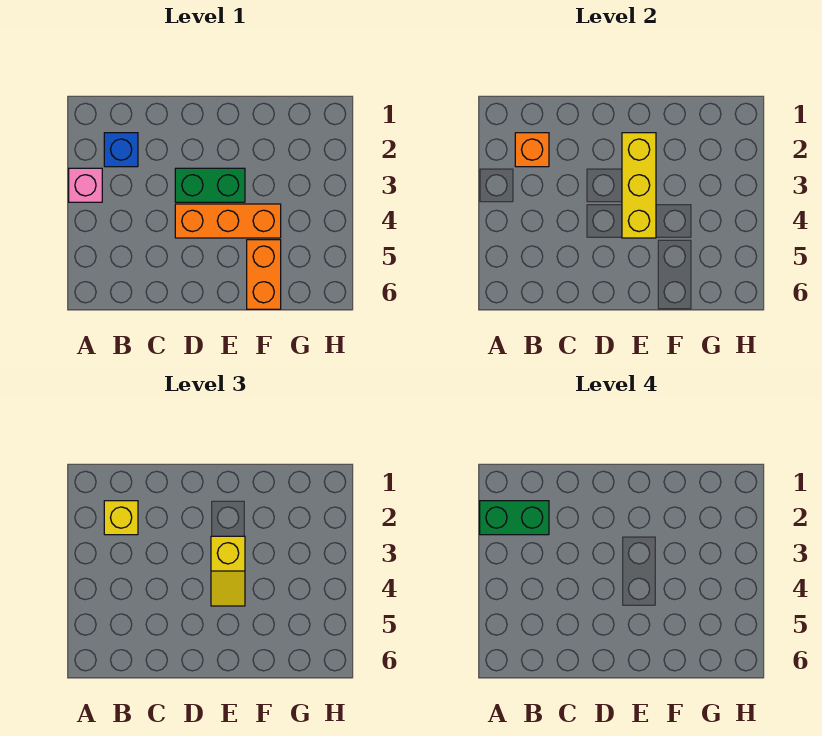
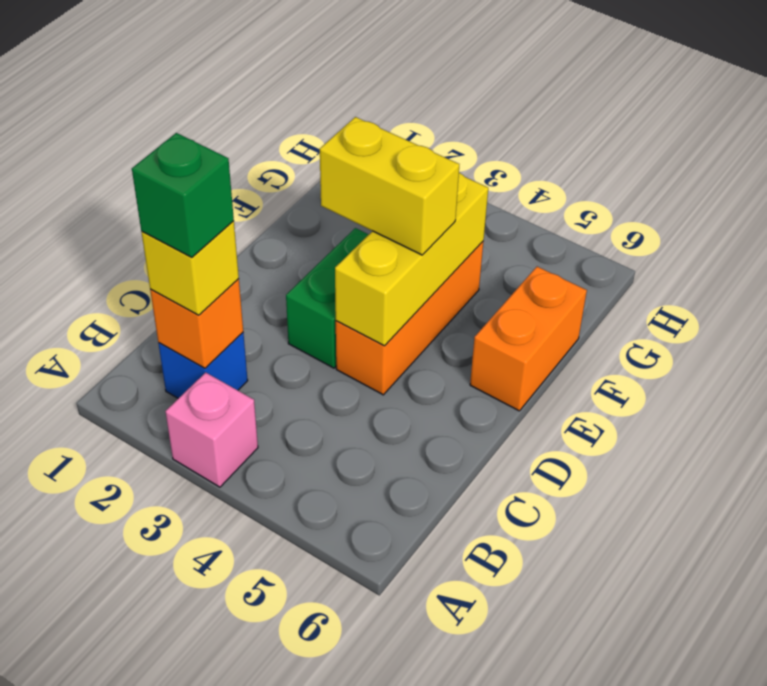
green 1x2 brick [480,501,549,535] -> green 1x1 brick [132,133,234,257]
yellow 1x3 brick [622,133,656,238] -> yellow 1x3 brick turned to [335,173,488,346]
yellow 1x2 slope [211,536,245,606] -> yellow 1x2 brick [320,117,459,255]
orange 1x2 brick [247,240,281,309] -> orange 1x2 brick turned to [470,267,587,411]

